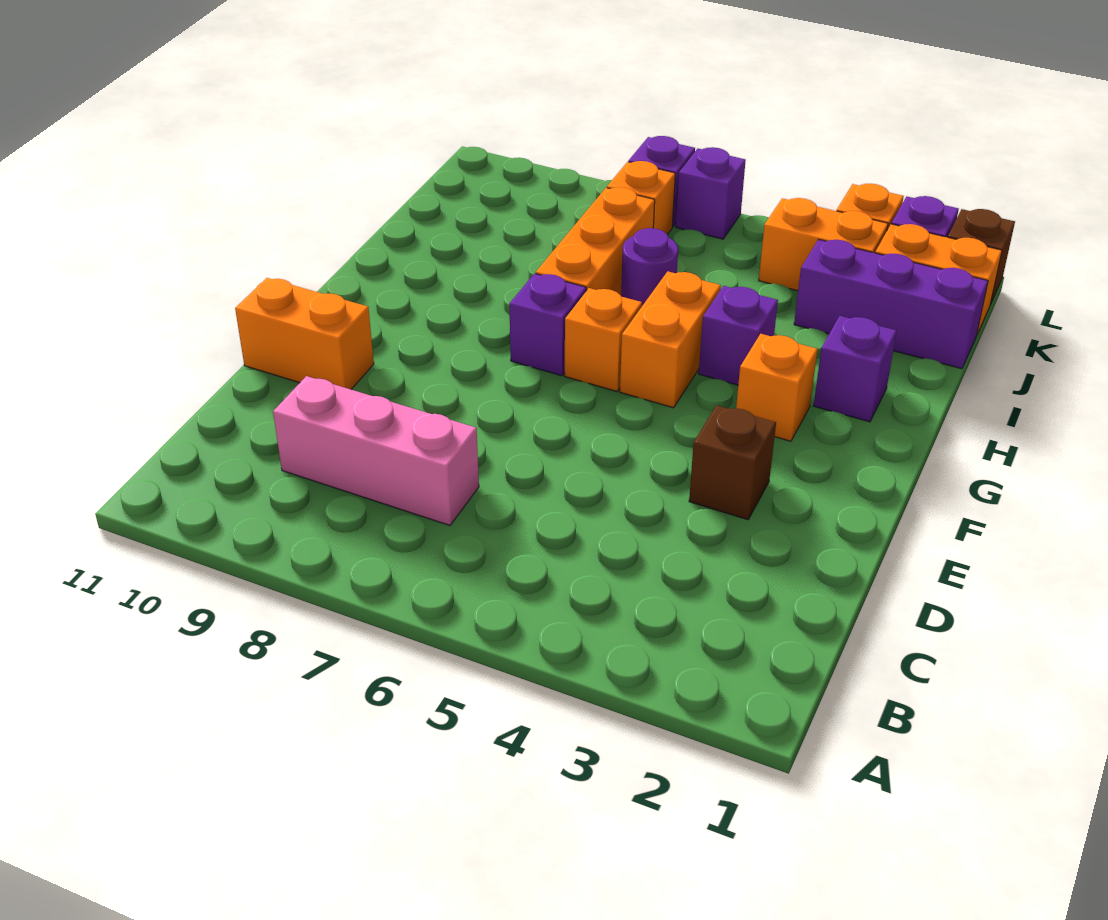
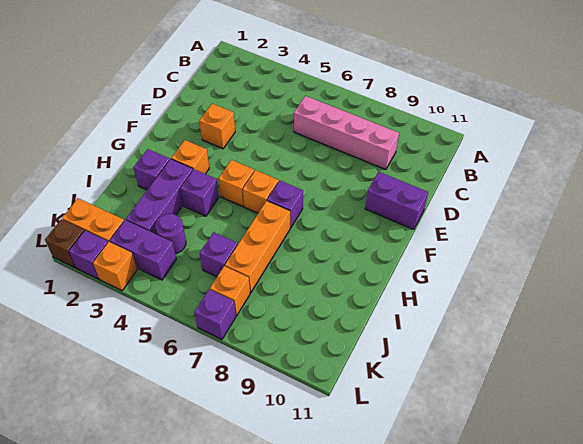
pink 1x3 brick [273,376,479,525] -> pink 1x4 brick [294,96,399,170]
brown 1x1 brick [689,405,776,520] -> orange 1x1 brick [199,104,235,149]
orange 1x2 brick [235,278,374,389] -> purple 1x2 brick [365,172,428,230]
orange 1x2 brick [620,271,721,408] -> orange 1x1 brick [219,160,254,207]
purple 1x1 round brick [621,228,678,306] -> purple 1x1 round brick moved to [155,214,186,254]
purple 1x3 brick [794,239,988,369] -> purple 1x3 brick turned to [126,159,193,235]
orange 1x2 brick [759,198,888,291] -> purple 1x2 brick [110,220,176,280]
purple 1x1 brick [676,147,746,239] -> purple 1x1 brick moved to [200,232,238,277]

